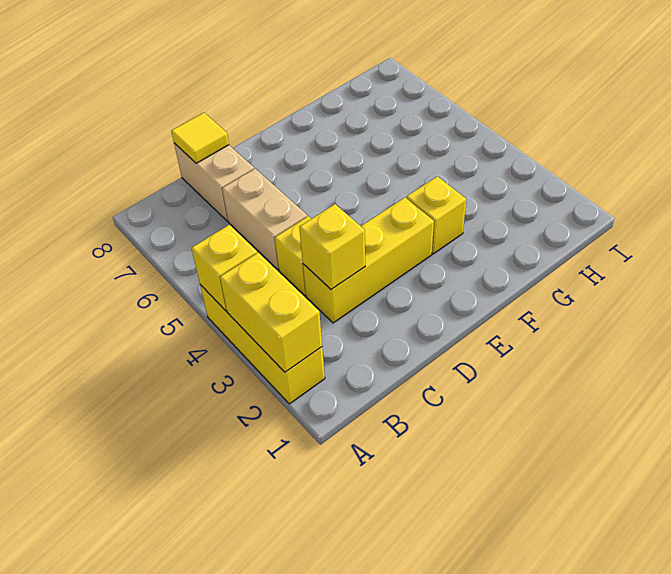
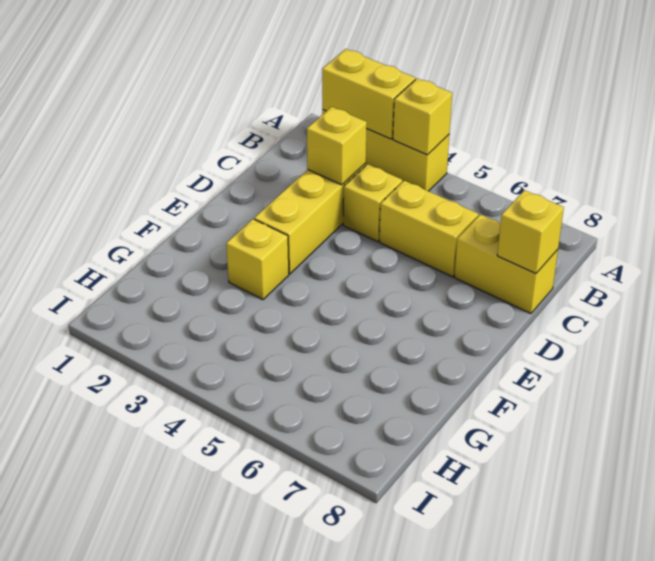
tan 1x2 brick [222,169,307,270] -> yellow 1x2 brick [379,181,478,277]
tan 1x2 brick [174,143,254,221] -> yellow 1x2 brick [454,215,558,314]
yellow 1x1 tile [171,113,229,163] -> yellow 1x1 brick [497,190,564,273]

